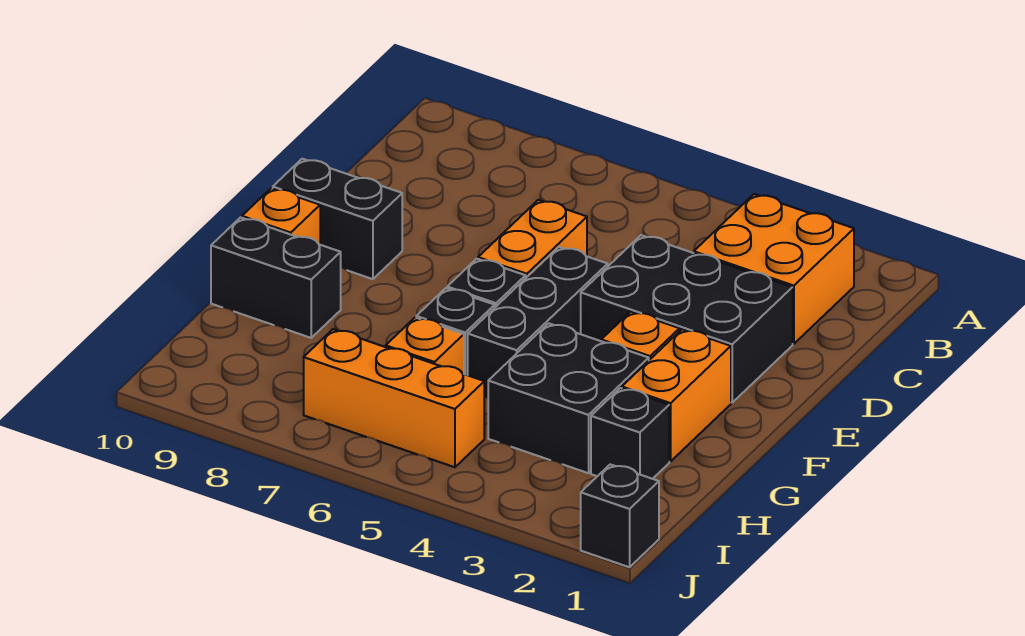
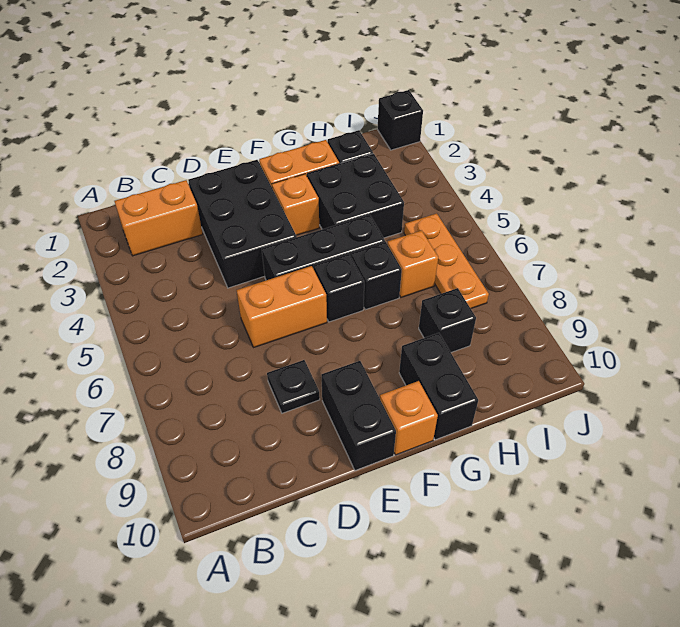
orange 2x2 brick [694,194,854,344] -> orange 1x2 brick [114,180,203,256]
none -> black 1x1 plate [267,360,320,413]
none -> black 1x1 brick [419,288,476,352]
orange 1x3 brick [304,329,484,467] -> orange 1x3 plate [404,213,489,308]

